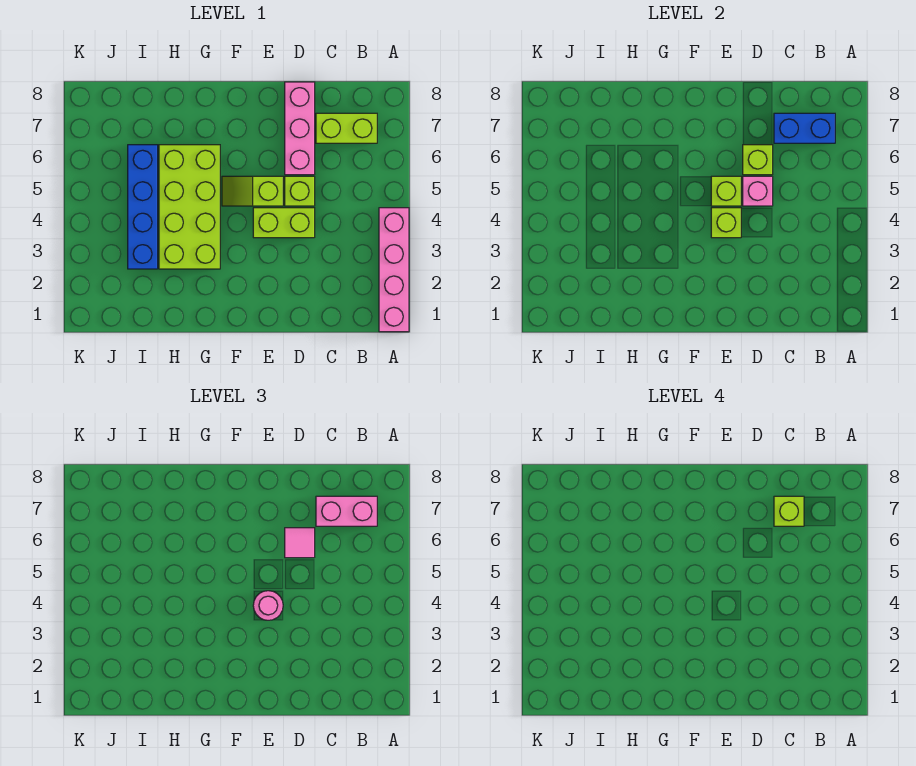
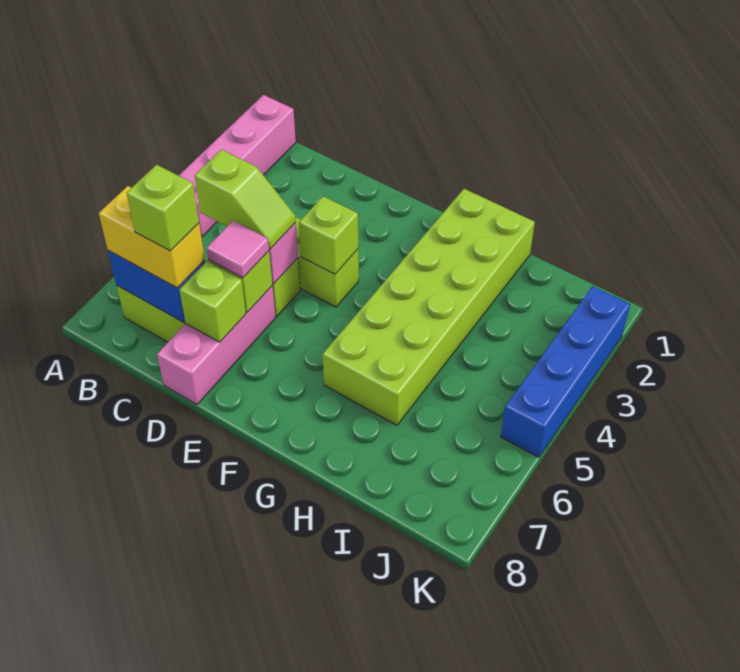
pink 1x2 brick [316,496,377,526] -> yellow 1x2 brick [99,186,205,288]
pink 1x1 round brick [253,591,283,620] -> none
lime 1x2 slope [222,176,283,206] -> lime 1x2 slope moved to [195,150,296,249]
lime 1x1 brick [711,176,741,206] -> lime 1x1 brick moved to [179,261,246,342]
lime 2x4 brick [159,145,220,269] -> lime 2x6 brick [323,189,535,425]
blue 1x4 brick [128,145,158,269] -> blue 1x4 brick moved to [501,286,630,457]

